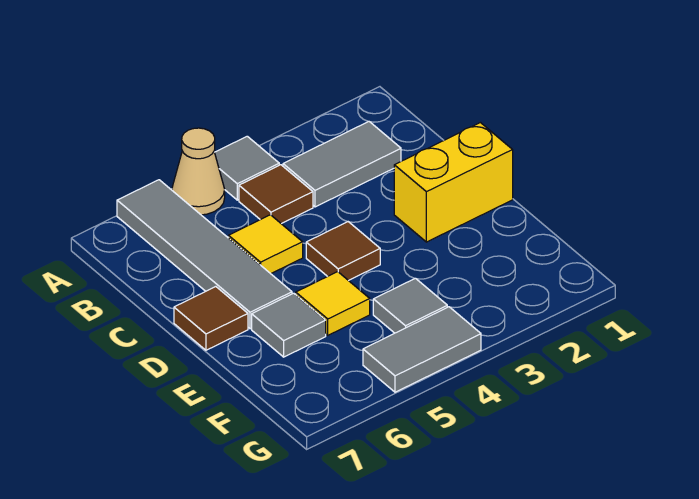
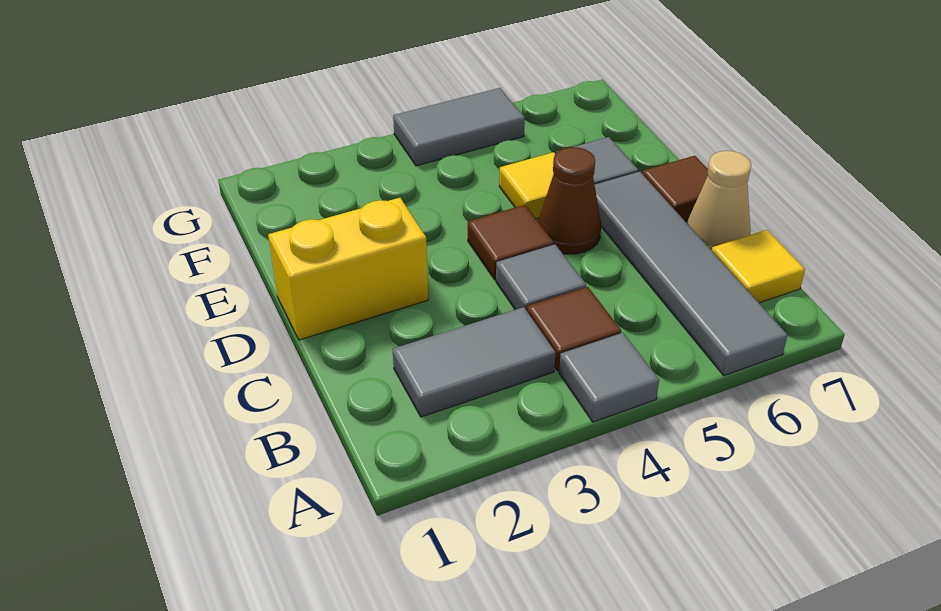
tan 1x1 cone [172,128,225,215] -> tan 1x1 cone moved to [687,151,751,250]
yellow 1x1 tile [229,215,303,274] -> yellow 1x1 tile moved to [712,230,805,303]
none -> brown 1x1 cone [539,147,601,254]
grey 1x1 tile [373,278,447,333] -> grey 1x1 tile moved to [496,244,586,310]

